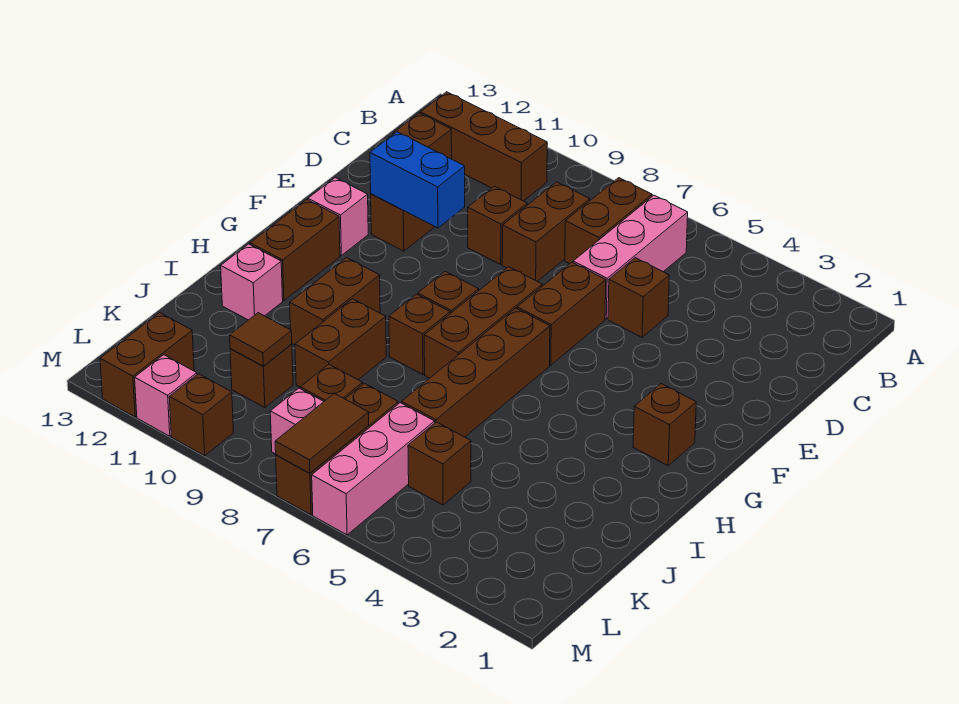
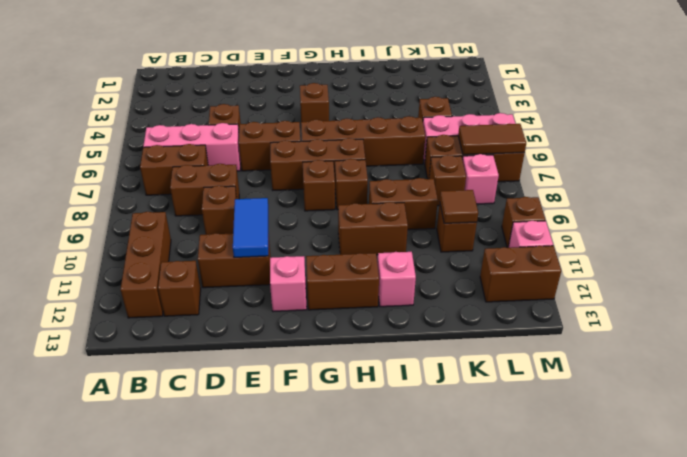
blue 1x2 brick [370,132,465,228] -> blue 1x2 tile [233,198,268,258]
brown 1x1 brick [633,384,696,465] -> brown 1x1 brick moved to [300,83,329,122]

